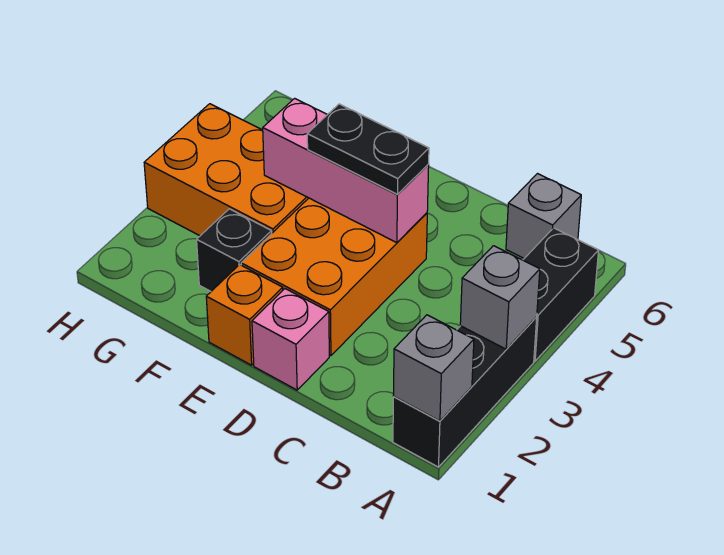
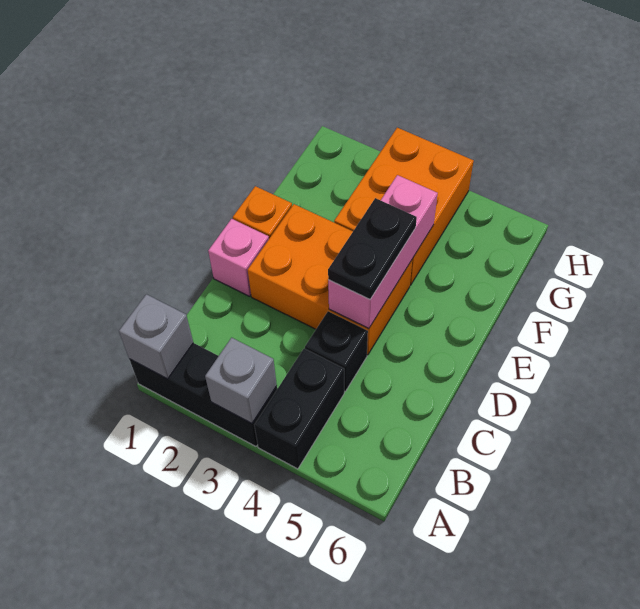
black 1x2 brick [523,228,599,361] -> black 1x2 brick turned to [254,349,344,469]
grey 1x1 brick [506,174,581,258] -> none
black 1x1 brick [197,209,272,291] -> black 1x1 brick moved to [305,311,368,391]

